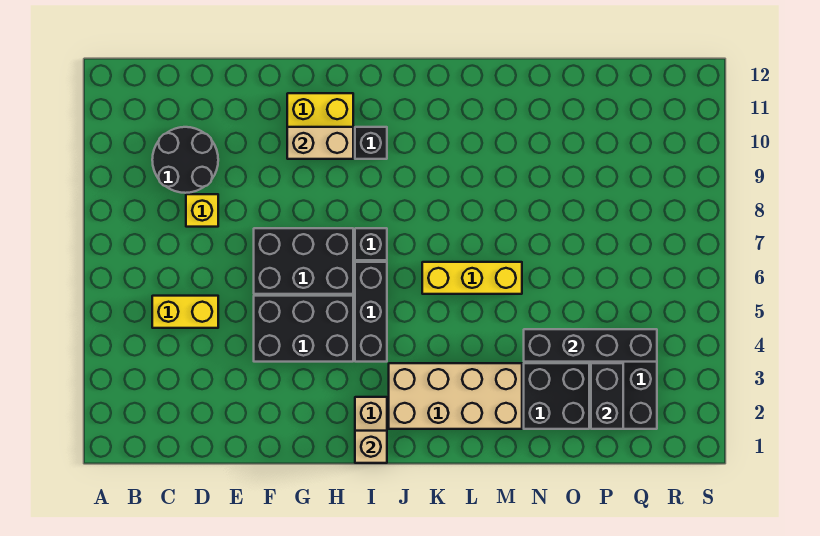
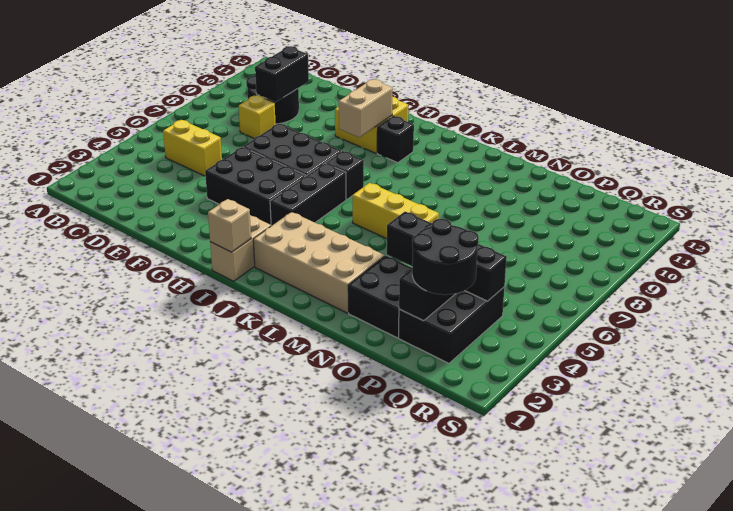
none -> black 1x2 brick [255,46,309,102]
tan 1x2 brick [287,127,353,159] -> tan 1x2 brick turned to [339,79,393,138]
none -> black 2x2 round brick [412,219,479,295]

